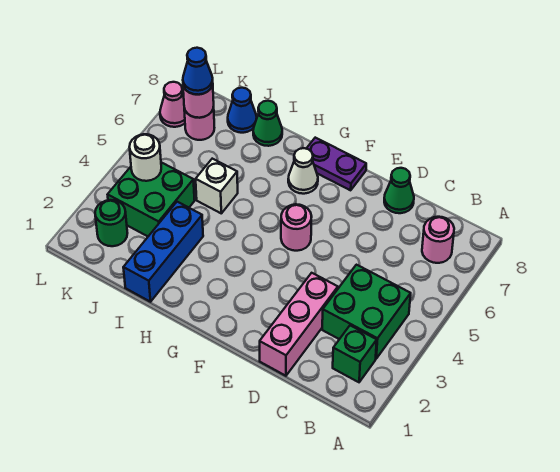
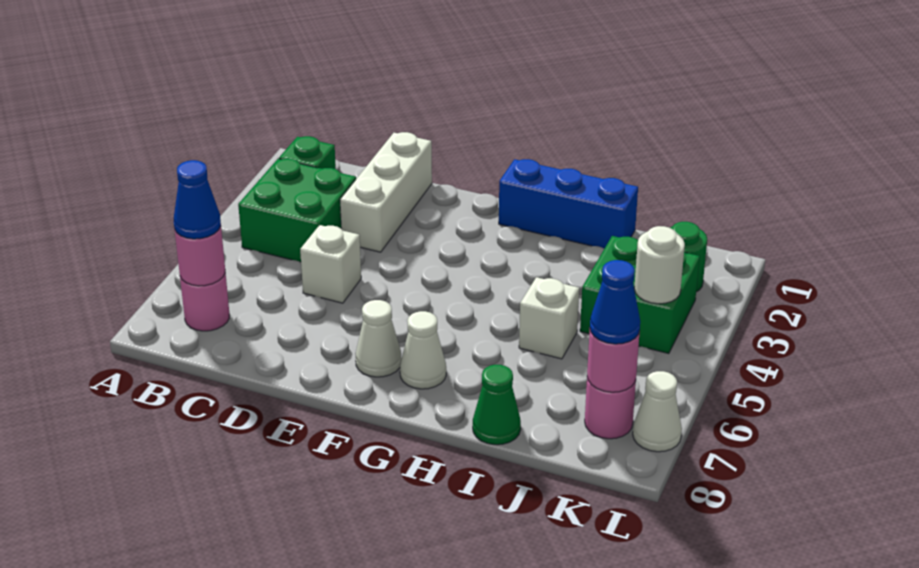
pink 1x3 brick [260,273,338,376] -> white 1x3 brick [340,132,432,252]
none -> white 1x1 brick [300,225,361,303]
green 1x1 cone [384,168,414,213] -> none
pink 1x1 round brick [281,204,312,251] -> pink 1x1 round brick moved to [175,227,225,286]
none -> white 1x1 cone [356,300,402,377]
purple 1x2 plate [306,138,366,190] -> none
blue 1x3 brick [123,202,203,302] -> blue 1x3 brick turned to [499,159,638,249]
blue 1x1 cone [228,88,257,133] -> blue 1x1 cone moved to [174,160,221,239]
pink 1x1 cone [160,82,185,127] -> white 1x1 cone [633,371,682,452]

